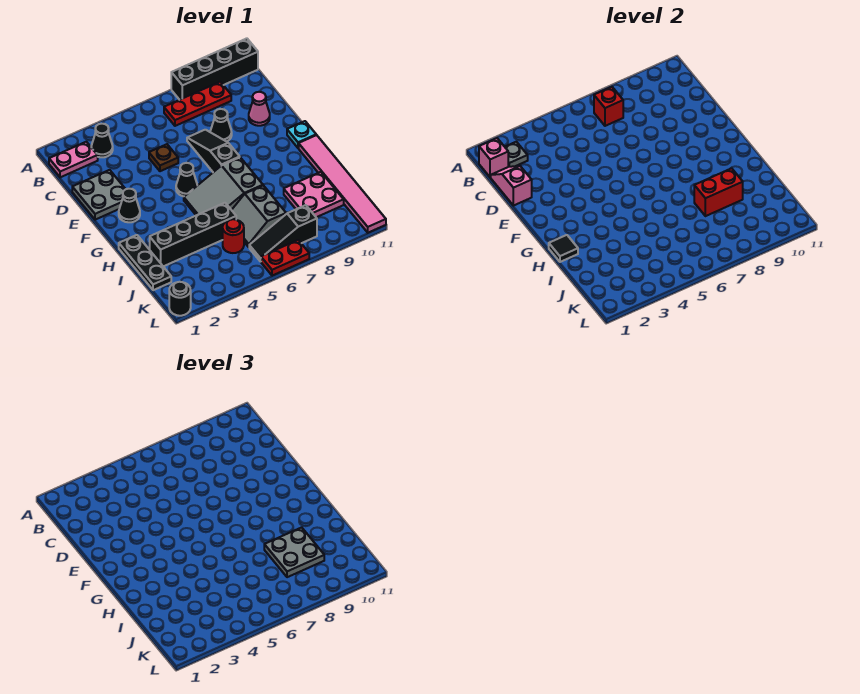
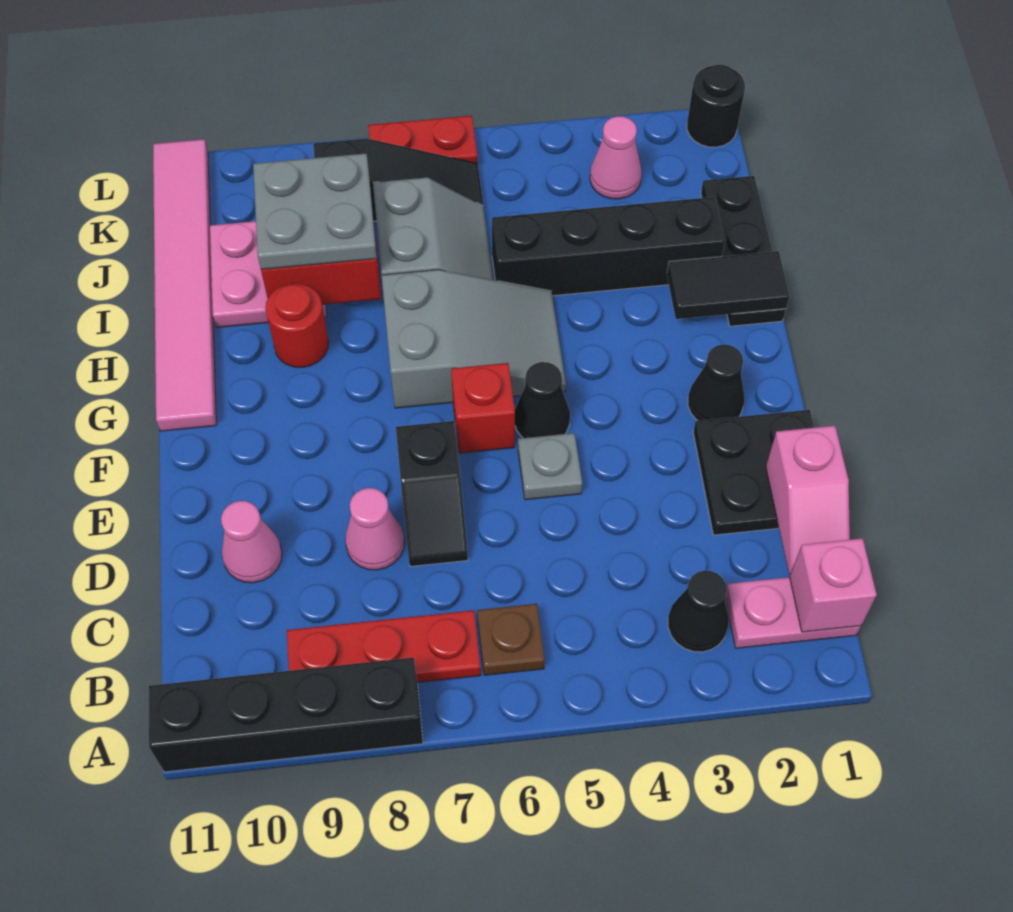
grey 1x1 plate [505,142,528,167] -> grey 1x1 plate moved to [518,433,582,500]
red 1x1 brick [594,87,623,126] -> red 1x1 brick moved to [451,363,515,453]
grey 2x2 plate [72,170,126,220] -> black 2x2 plate [693,410,814,535]
brown 1x1 plate [149,144,178,171] -> brown 1x1 plate moved to [477,604,545,675]
black 1x3 slope [187,130,240,172] -> black 1x2 slope [396,421,468,567]
black 1x1 cone [210,109,232,142] -> pink 1x1 cone [345,488,404,570]
cyan 1x1 plate [287,121,316,148] -> none
black 1x1 tile [549,235,578,262] -> black 1x2 tile [667,251,789,319]
red 1x1 round brick [223,219,244,253] -> red 1x1 round brick moved to [265,283,329,367]
none -> pink 1x1 cone [590,116,641,199]

